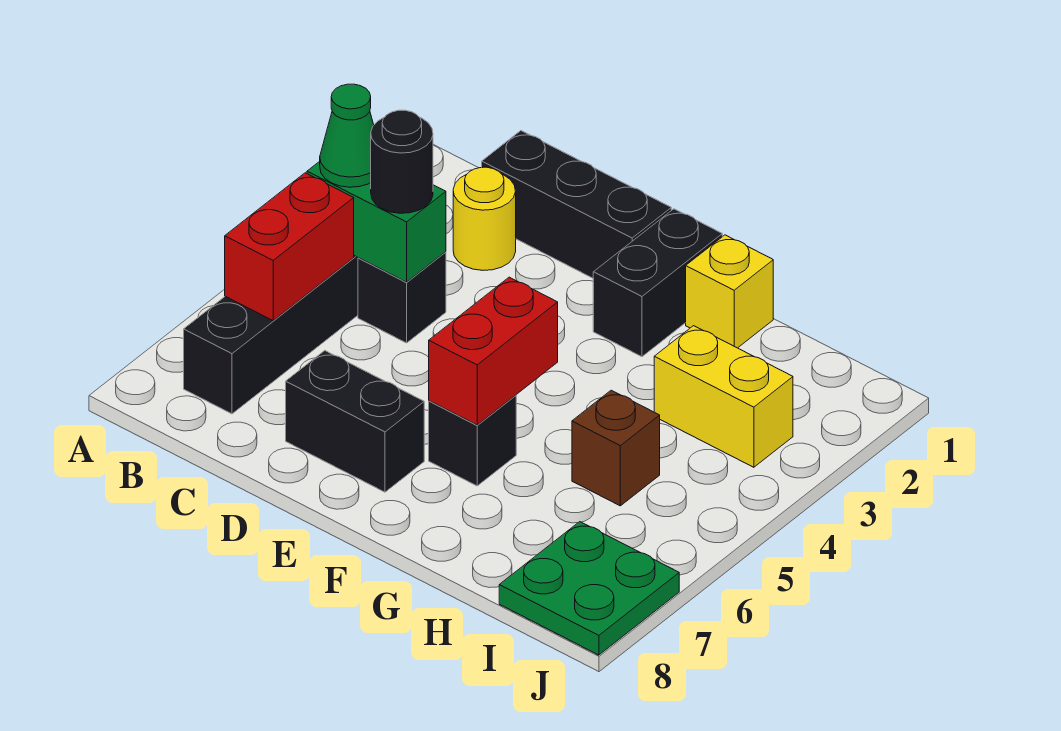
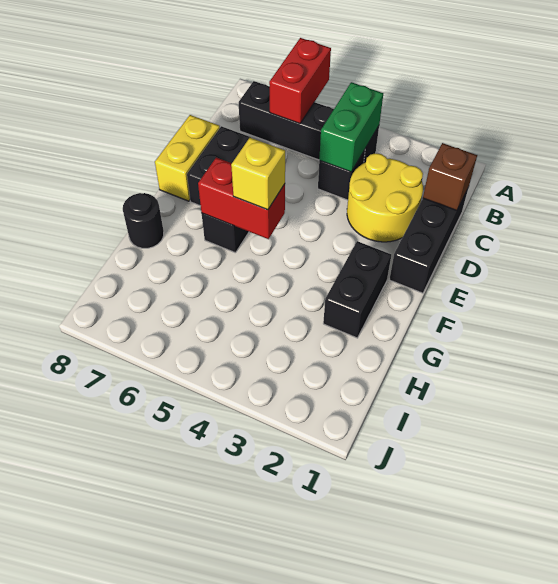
green 1x1 cone [320,84,374,187] -> none
red 1x2 brick [225,173,354,321] -> red 1x2 brick turned to [269,38,331,124]
yellow 1x1 round brick [453,167,516,270] -> yellow 2x2 round brick [347,153,423,242]
black 1x1 round brick [371,110,433,213] -> black 1x1 round brick moved to [123,193,164,248]
black 1x2 brick [593,209,722,357] -> black 1x2 brick turned to [323,241,391,338]
yellow 1x1 brick [686,235,773,348] -> yellow 1x1 brick moved to [231,138,285,210]
yellow 1x2 brick [654,326,793,467] -> yellow 1x2 brick moved to [155,115,220,201]
brown 1x1 brick [572,390,660,506] -> brown 1x1 brick moved to [423,143,477,210]
green 2x2 plate [499,522,679,655] -> none

